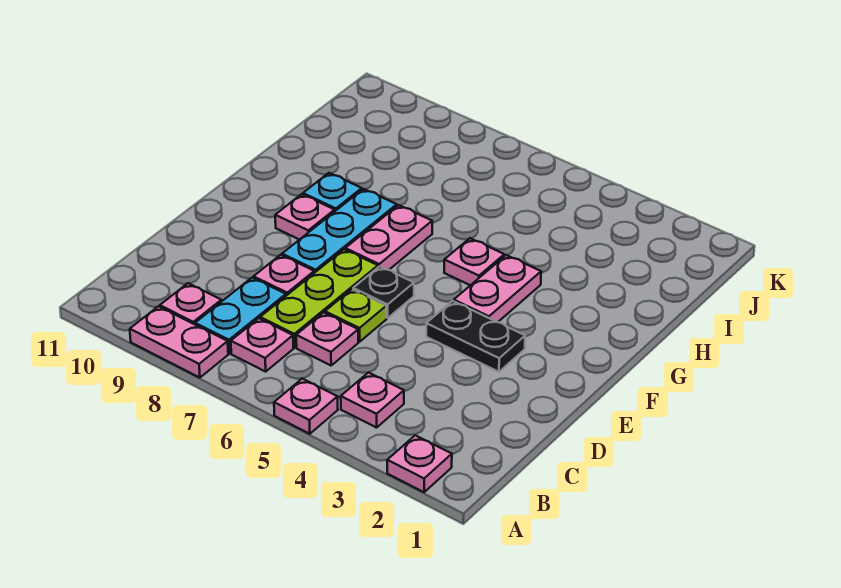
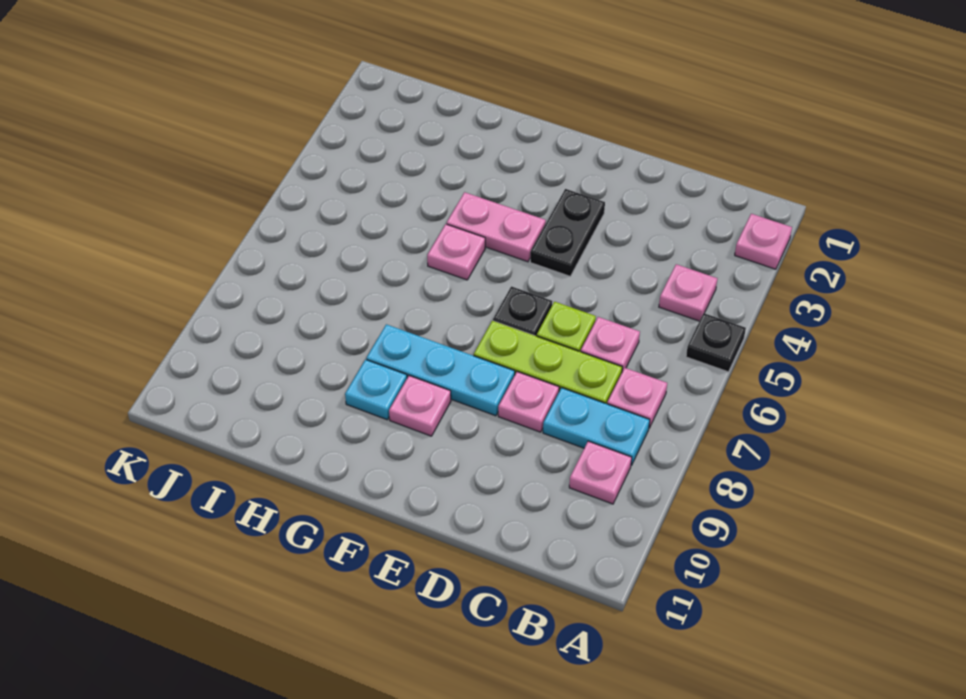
pink 1x1 plate [274,379,338,434] -> black 1x1 plate [686,313,746,372]
pink 1x2 plate [130,306,228,378] -> none
pink 1x2 plate [345,205,432,270] -> none

